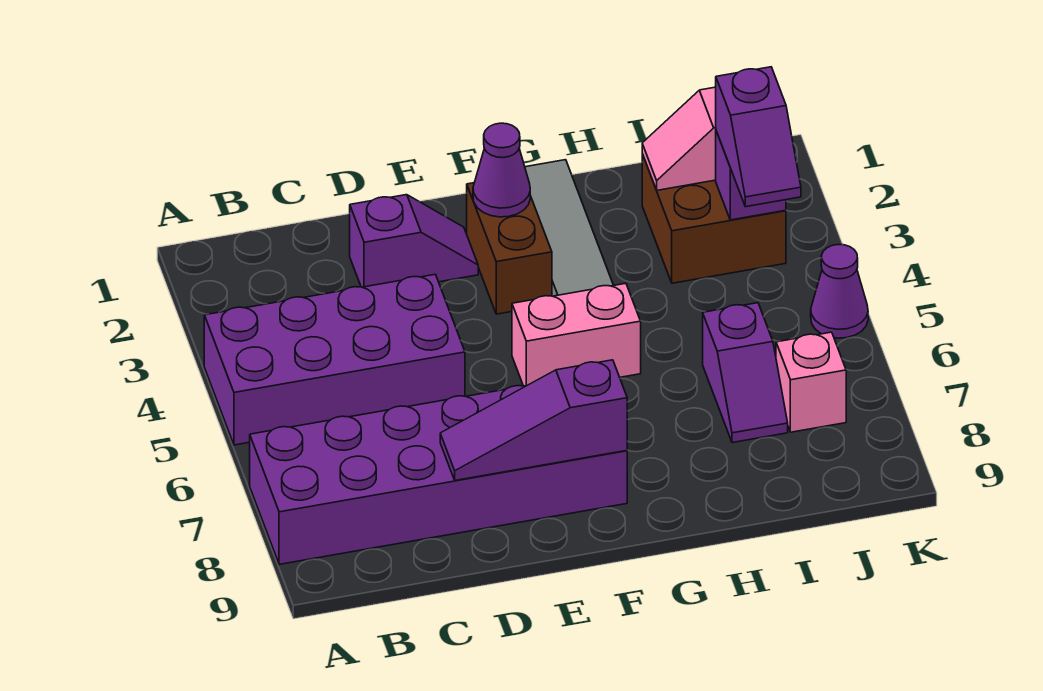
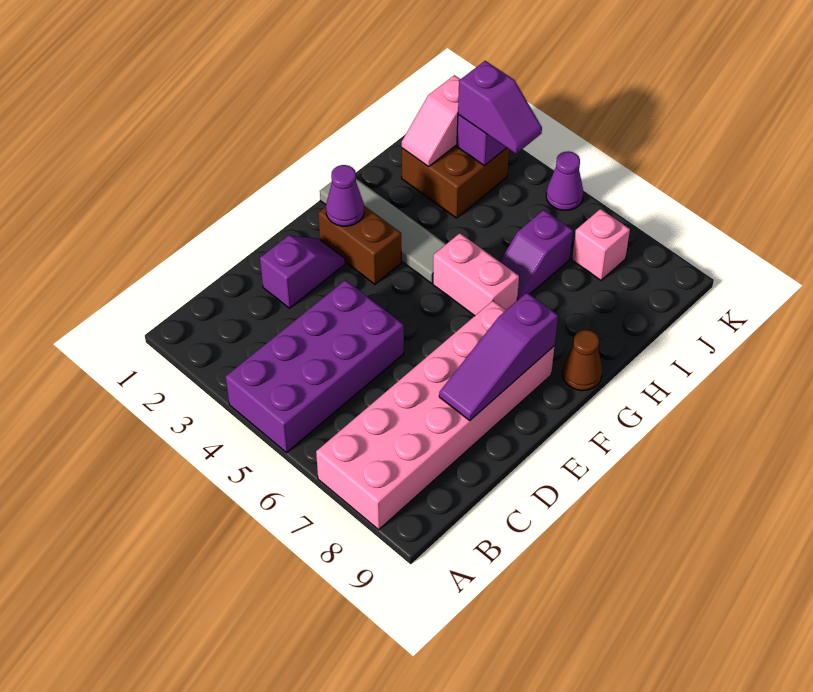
purple 2x6 brick [250,386,627,564] -> pink 2x6 brick [316,301,554,530]
pink 1x2 brick [512,283,641,386] -> pink 1x2 brick turned to [433,233,519,316]
none -> brown 1x1 cone [562,330,602,391]
purple 1x2 slope [703,303,788,443] -> purple 1x2 slope turned to [500,210,573,301]

